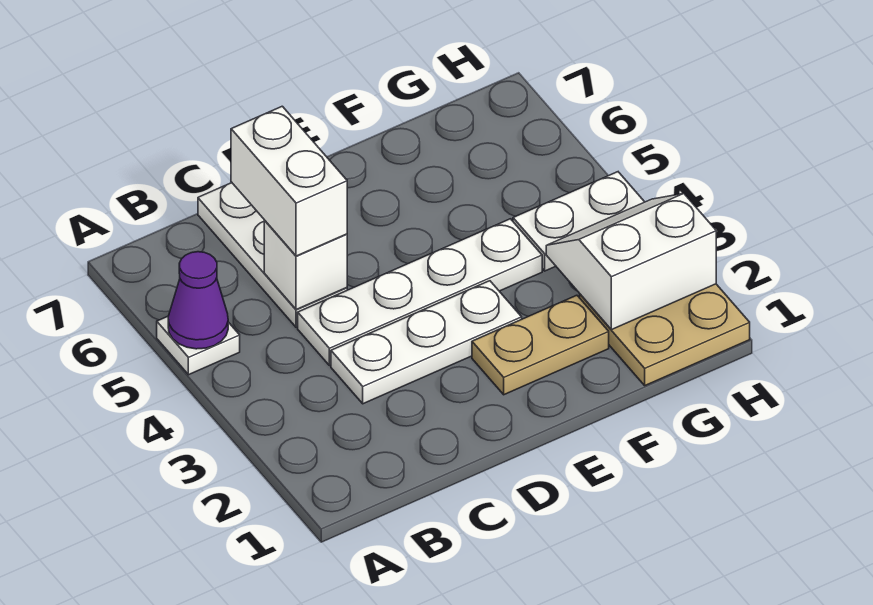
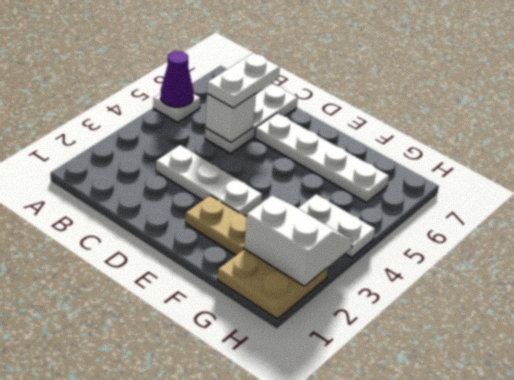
white 1x4 plate [298,219,542,366] -> white 1x4 plate moved to [255,113,389,203]
white 1x2 brick [231,106,347,256] -> white 1x2 plate [207,53,280,108]

